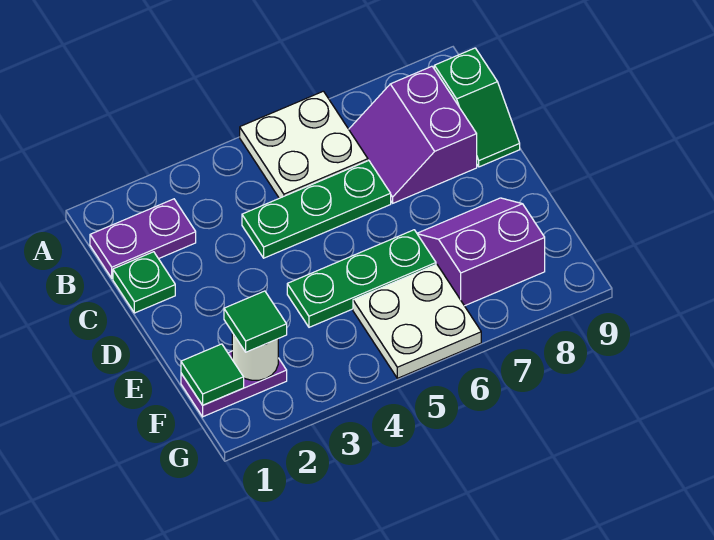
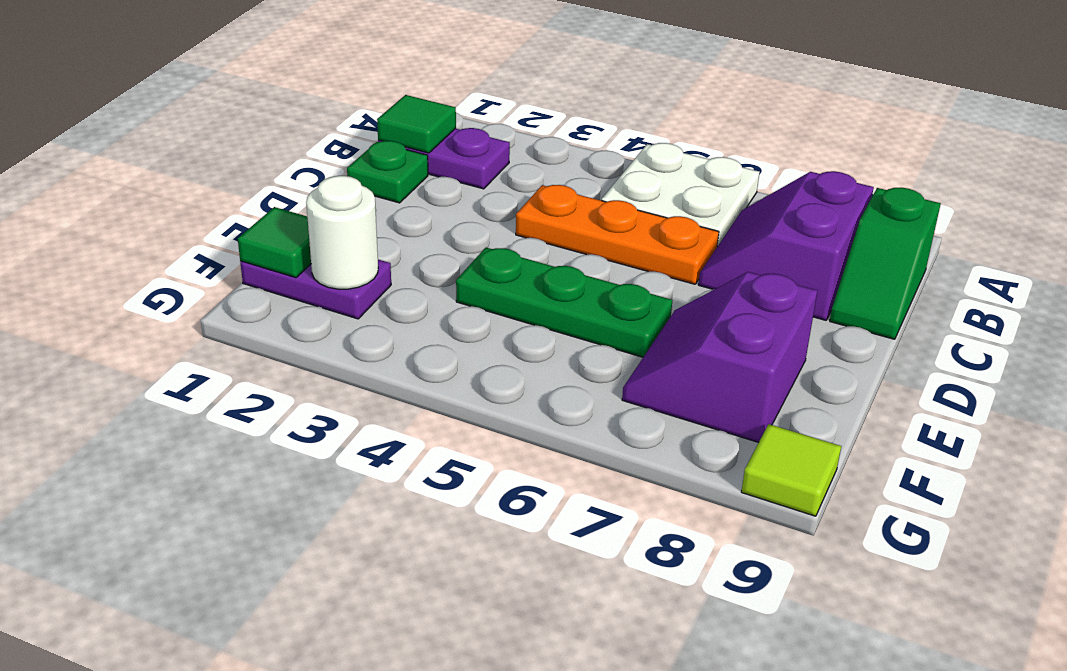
green 1x3 plate [242,160,391,258] -> orange 1x3 plate [516,185,719,284]
purple 2x2 slope [417,198,545,306] -> purple 2x2 slope turned to [622,272,817,442]
green 1x1 tile [224,291,287,352] -> green 1x1 tile moved to [377,95,456,153]
white 2x2 plate [353,264,481,378] -> none
none -> lime 1x1 tile [741,424,841,516]

